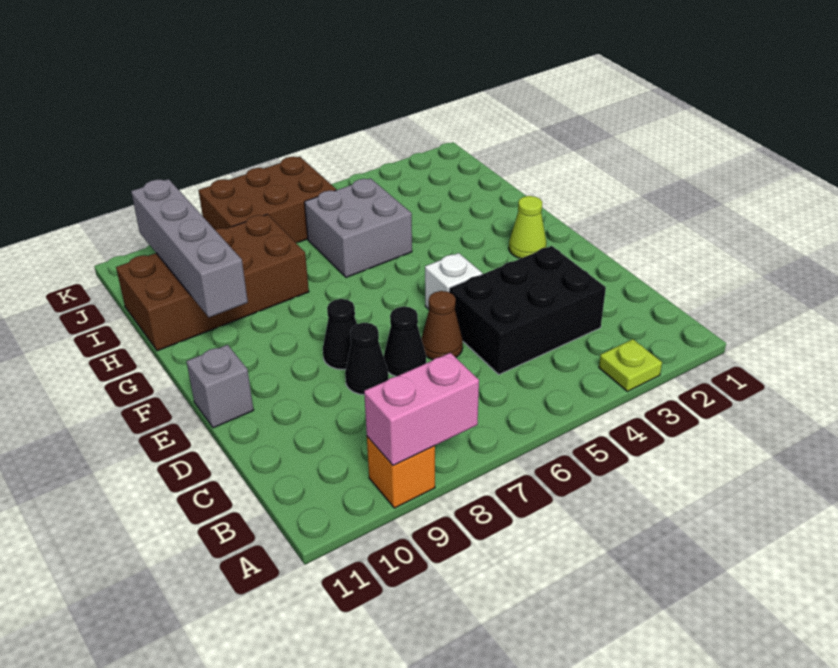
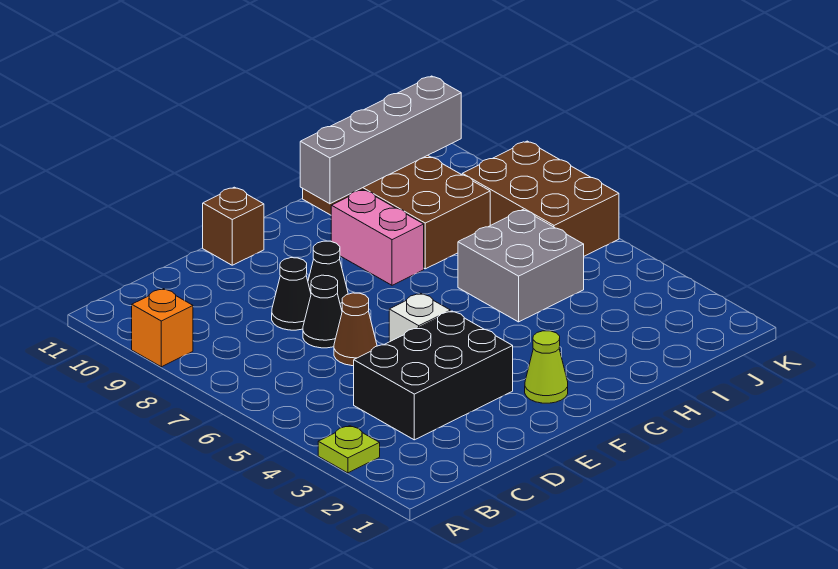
pink 1x2 brick [364,353,479,465] -> pink 1x2 brick moved to [331,190,424,285]
black 2x3 brick [449,246,606,374] -> black 2x3 brick turned to [354,311,513,440]
grey 1x1 brick [186,345,253,428] -> brown 1x1 brick [203,187,264,265]

